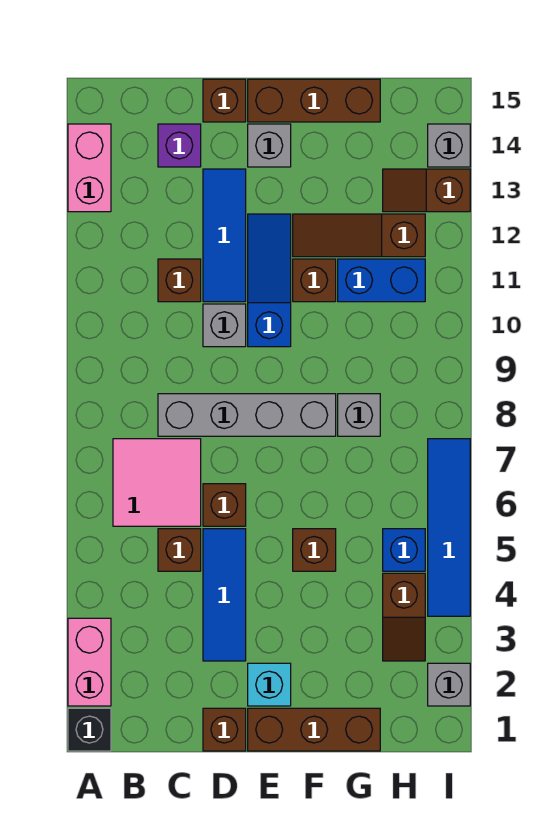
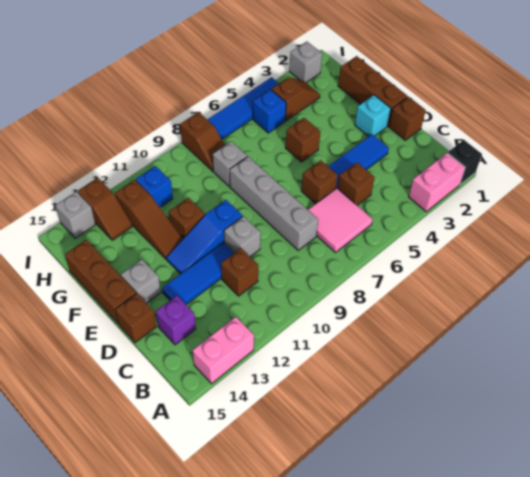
blue 1x2 brick [338,259,425,302] -> blue 1x1 brick [136,166,173,207]
none -> brown 1x2 slope [180,112,225,171]

